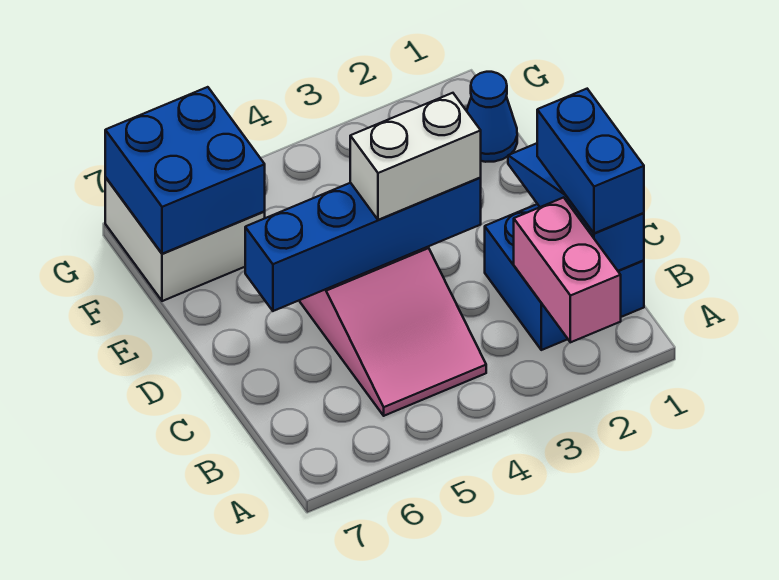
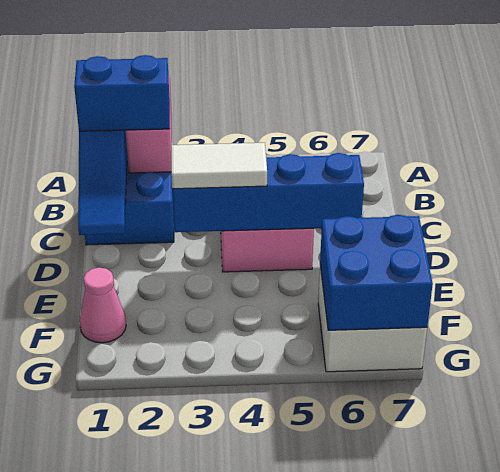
blue 1x2 brick [537,89,644,233] -> blue 1x2 brick turned to [74,55,170,131]
white 1x2 brick [350,93,481,220] -> white 1x2 tile [171,143,267,189]
blue 1x1 cone [467,72,517,162] -> pink 1x1 cone [80,268,126,343]

